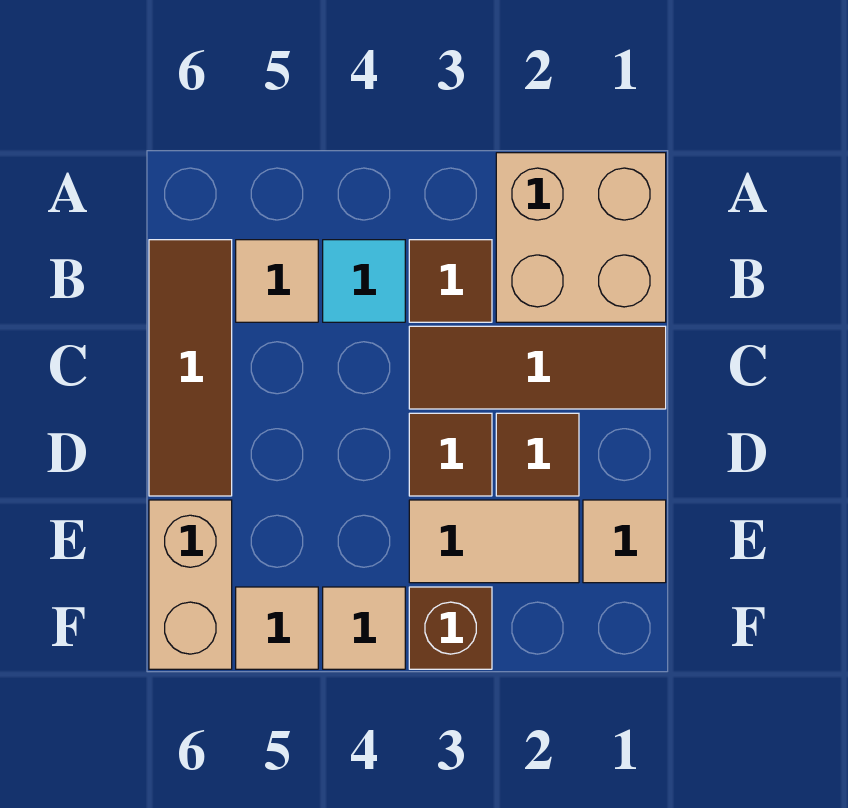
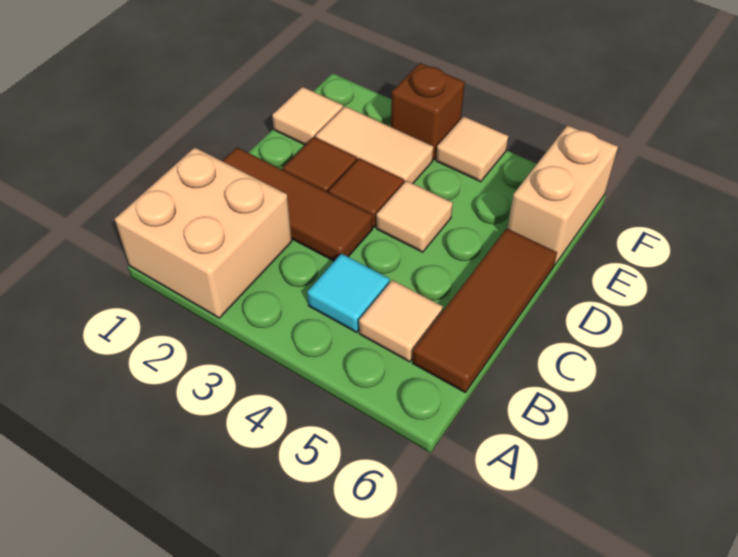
brown 1x1 tile [409,240,492,322] -> none
tan 1x1 tile [236,587,318,669] -> tan 1x1 tile moved to [376,181,453,252]

